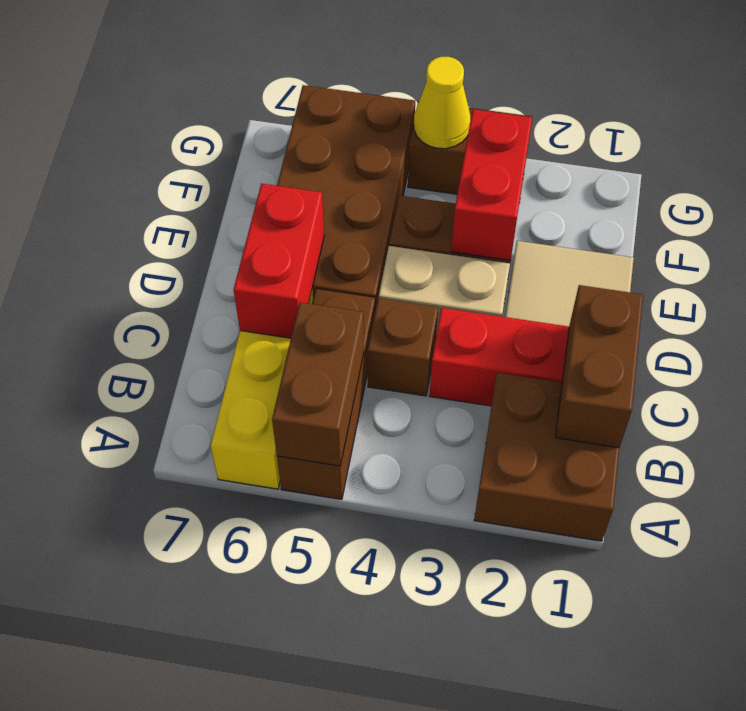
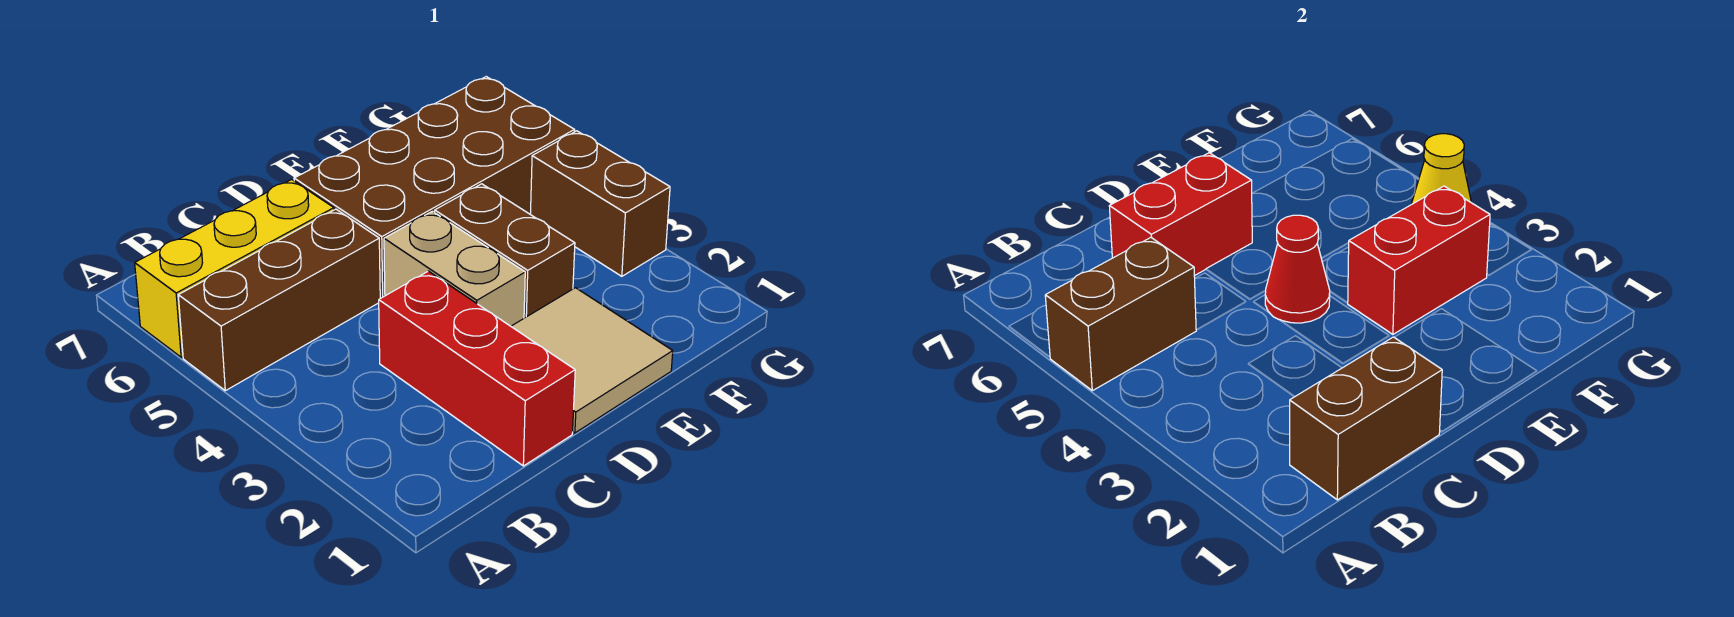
brown 2x2 brick [474,373,619,541] -> none
brown 1x1 brick [368,298,438,396] -> none
none -> red 1x1 cone [1265,215,1330,323]

